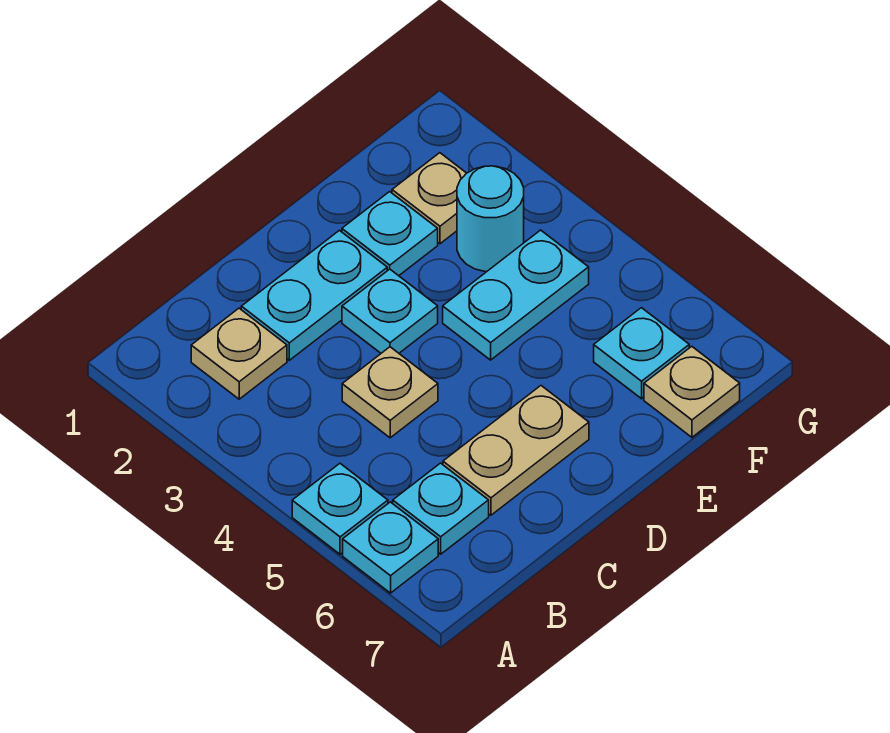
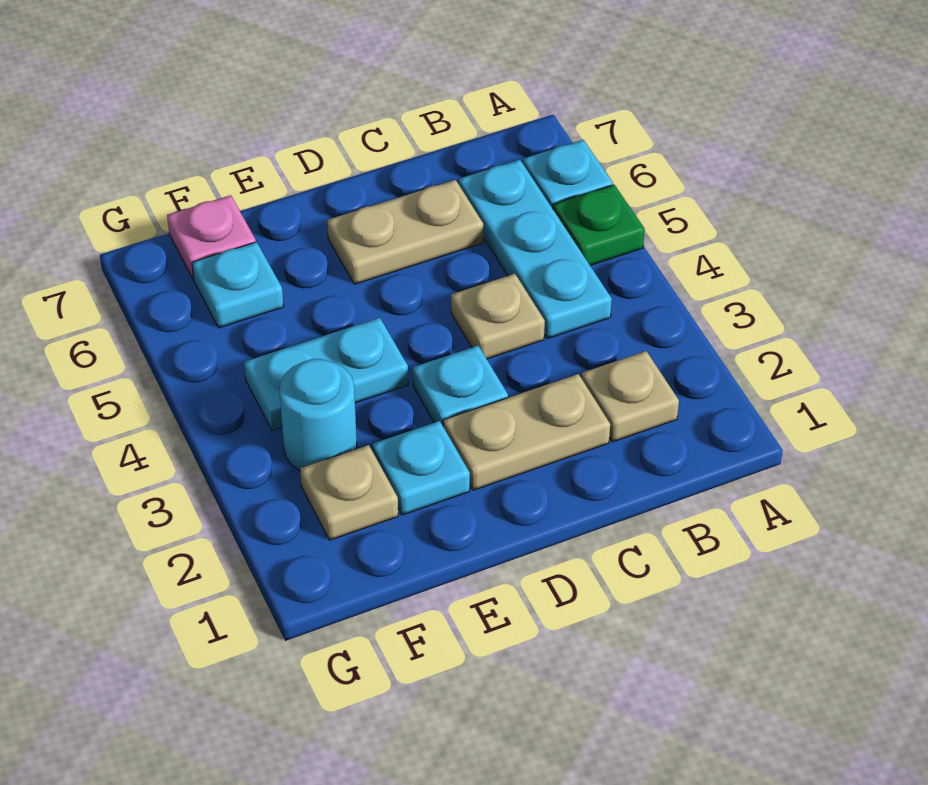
cyan 1x1 plate [292,464,388,554] -> green 1x1 plate [553,185,645,265]
cyan 1x1 plate [393,463,489,554] -> cyan 1x3 plate [459,160,612,339]
cyan 1x2 plate [241,230,387,360] -> tan 1x2 plate [443,374,610,490]
tan 1x1 plate [644,346,740,437] -> pink 1x1 plate [167,195,256,279]

